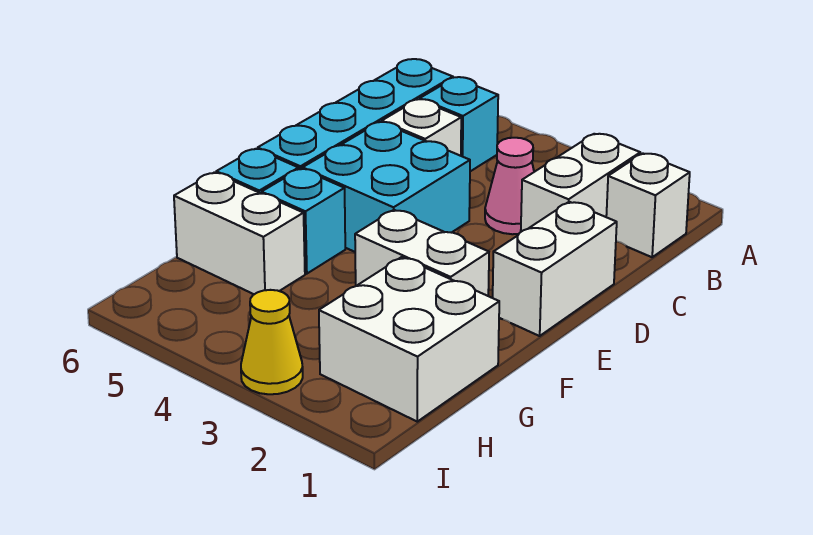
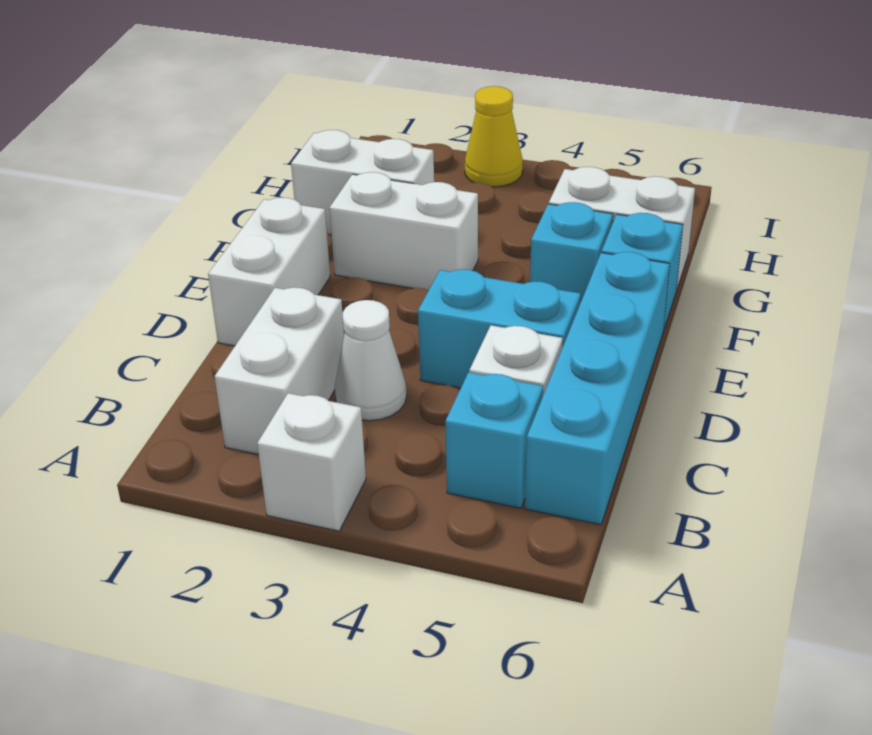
white 1x1 brick [606,153,690,257] -> white 1x1 brick moved to [257,393,366,531]
pink 1x1 cone [485,138,534,234] -> white 1x1 cone [335,300,407,421]
cyan 2x2 brick [303,122,470,252] -> cyan 1x2 brick [418,269,581,388]
white 2x2 brick [319,257,499,422] -> white 1x2 brick [291,130,434,235]

